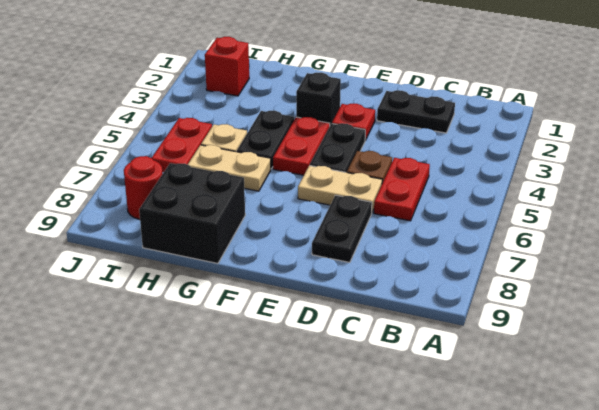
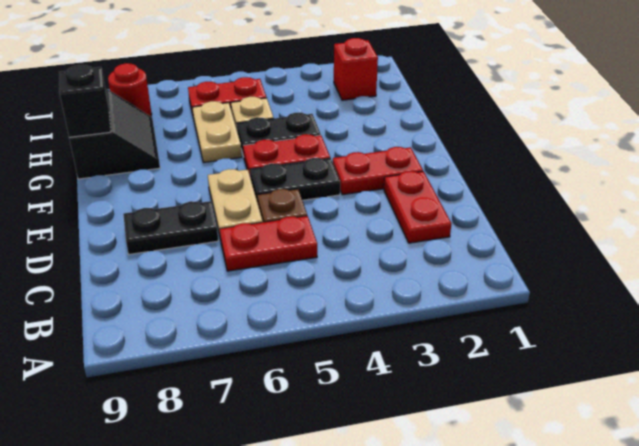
black 1x2 plate [377,90,455,133] -> red 1x2 plate [384,171,452,243]
red 1x1 plate [332,104,375,140] -> red 1x2 plate [333,147,423,195]
black 1x1 brick [296,73,341,125] -> black 1x1 brick moved to [59,65,111,137]
black 2x2 brick [139,163,245,264] -> black 2x2 slope [69,90,160,179]

